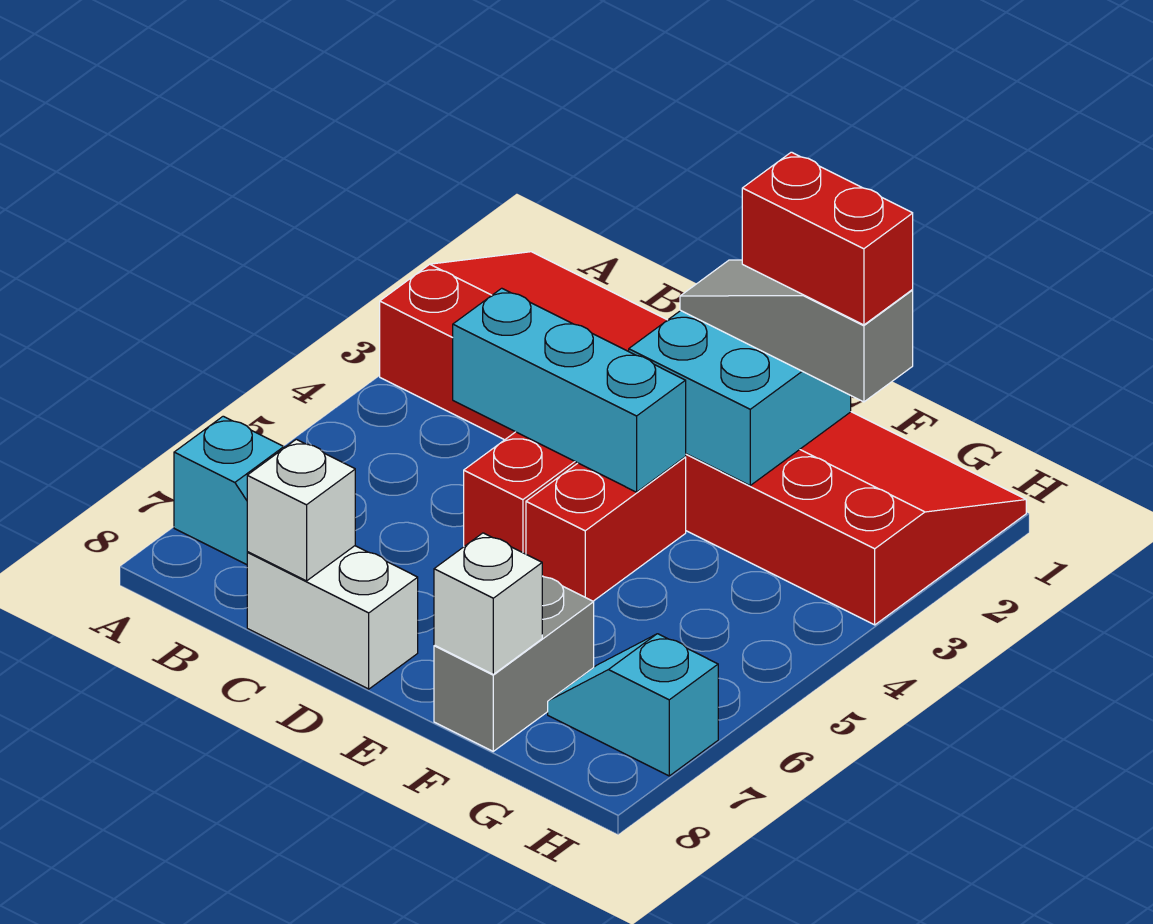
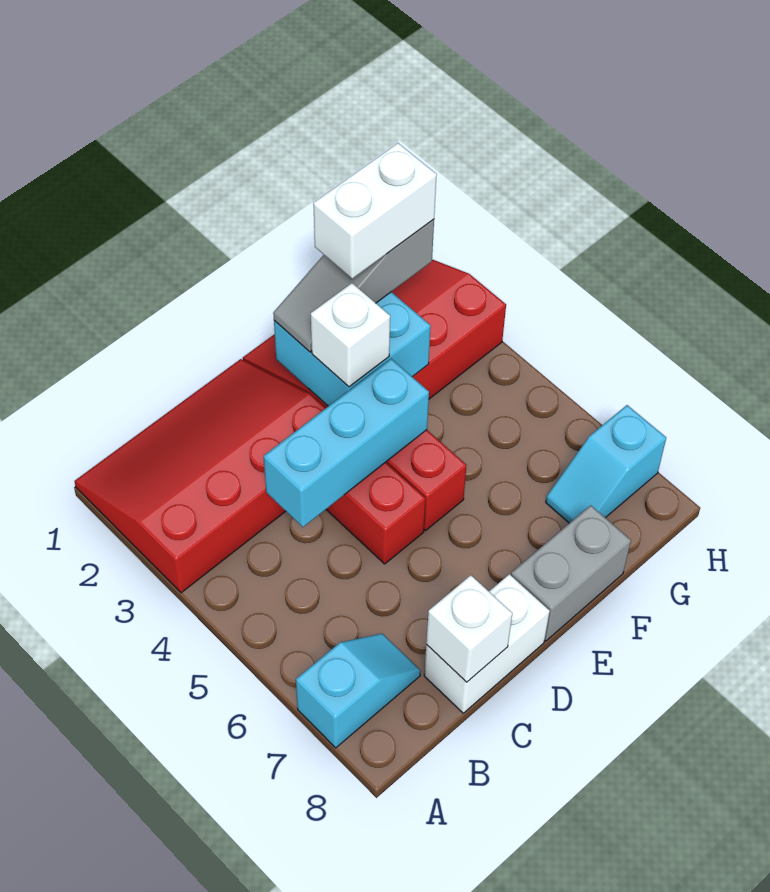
red 1x2 brick [742,152,913,325] -> white 1x2 brick [313,143,437,279]
grey 1x2 brick [434,576,594,751] -> grey 1x2 brick turned to [511,505,631,641]
white 1x1 brick [434,533,542,674] -> white 1x1 brick moved to [311,283,390,387]

